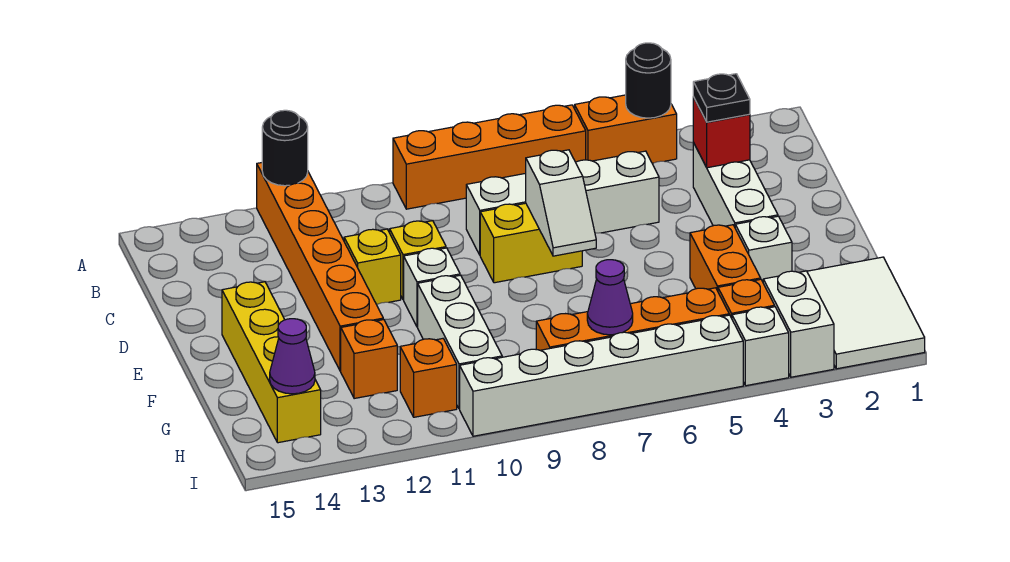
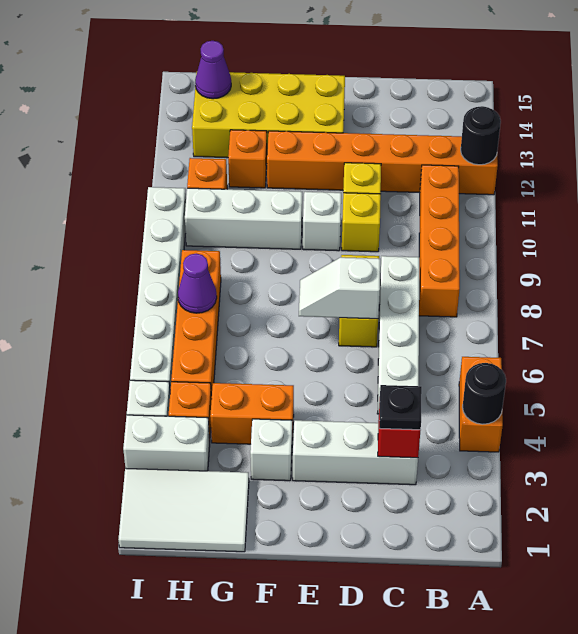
orange 1x4 brick [393,105,586,209] -> orange 1x4 brick moved to [419,165,460,317]
yellow 1x4 brick [222,282,321,443] -> yellow 2x4 brick [192,72,345,158]

